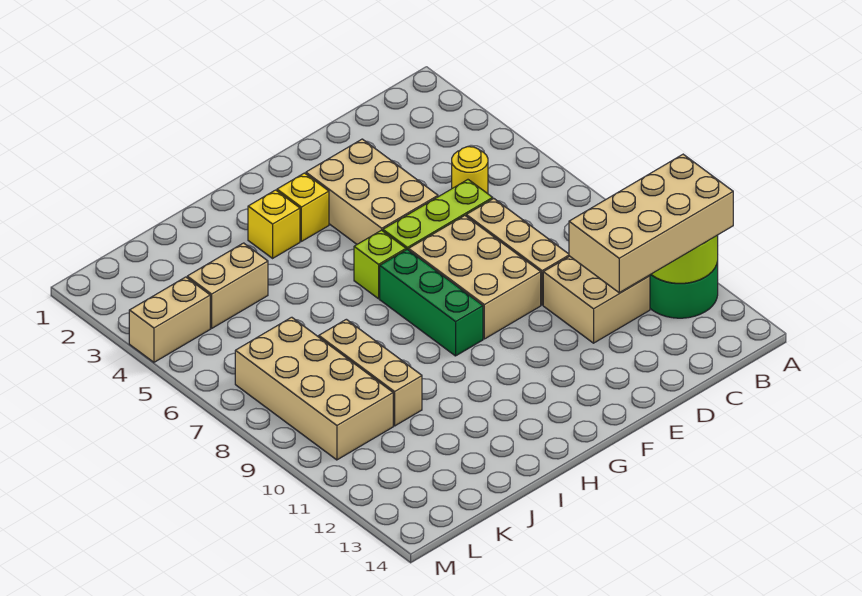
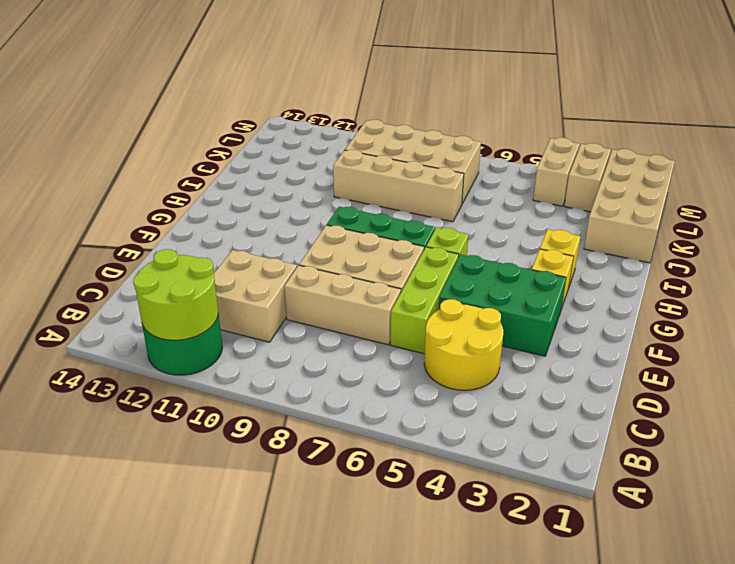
tan 2x4 brick [569,154,733,293] -> tan 2x4 brick moved to [584,149,675,263]
yellow 1x1 round brick [452,147,488,194] -> yellow 2x2 round brick [424,299,503,390]
tan 2x3 brick [306,139,438,244] -> green 2x3 brick [439,254,566,356]
tan 1x2 brick [187,243,268,328] -> tan 1x2 brick moved to [564,143,611,212]
tan 1x3 brick [319,319,422,426] -> tan 1x4 brick [333,150,464,222]

